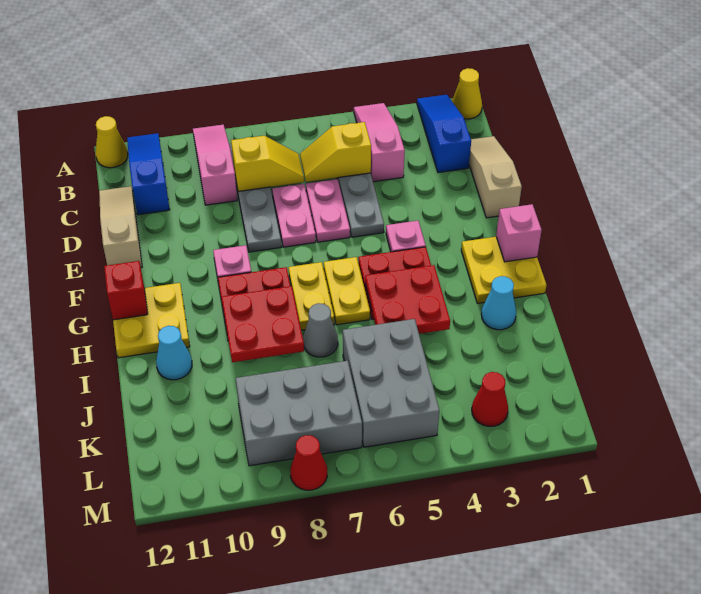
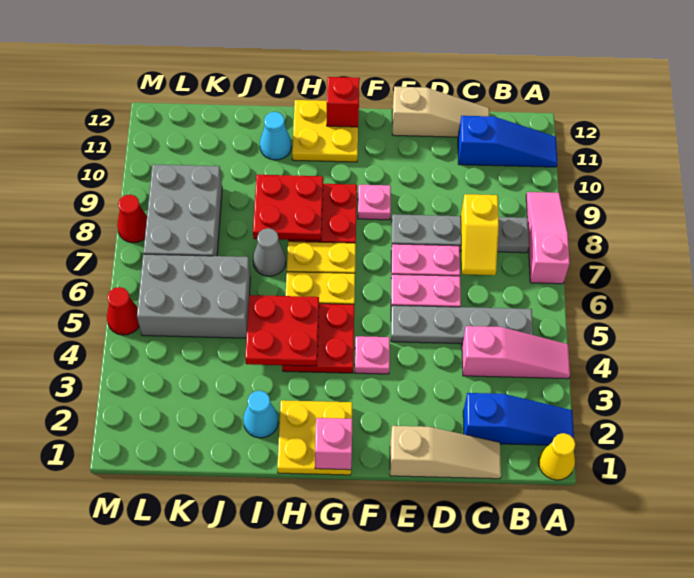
pink 1x3 slope [193,125,237,205] -> pink 1x3 slope turned to [526,192,570,284]
yellow 1x1 cone [95,116,128,168] -> none
yellow 1x2 slope [300,122,371,182] -> none
red 1x1 cone [472,372,508,426] -> red 1x1 cone moved to [107,287,139,335]

